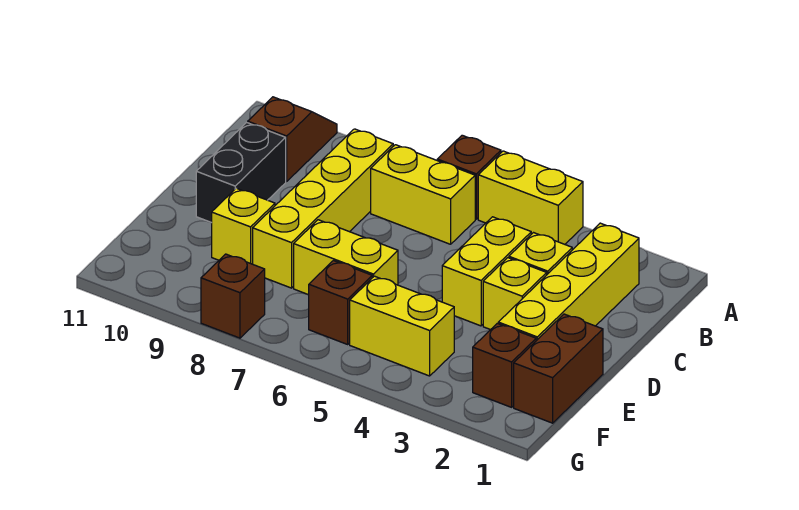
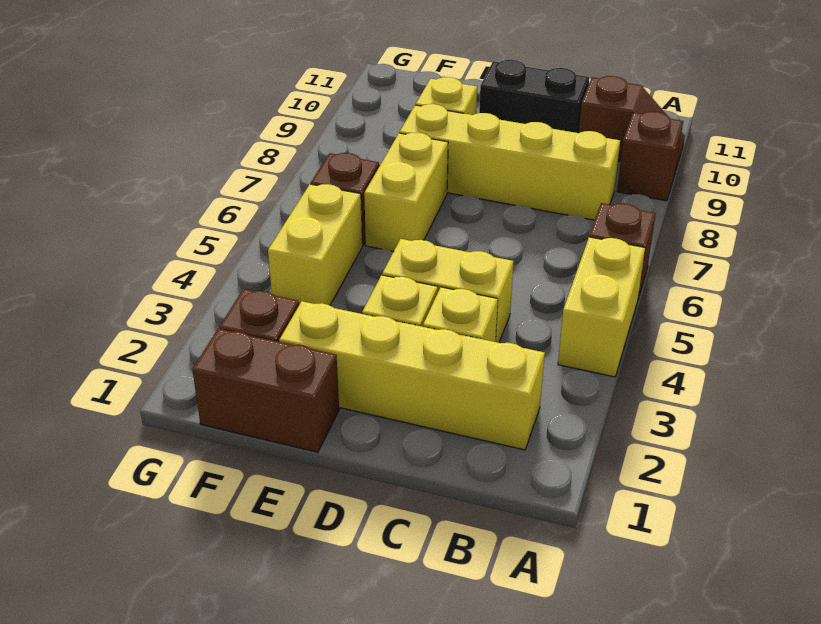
yellow 1x2 brick [371,145,475,244] -> none
brown 1x1 brick [201,254,265,338] -> brown 1x1 brick moved to [617,112,683,201]

